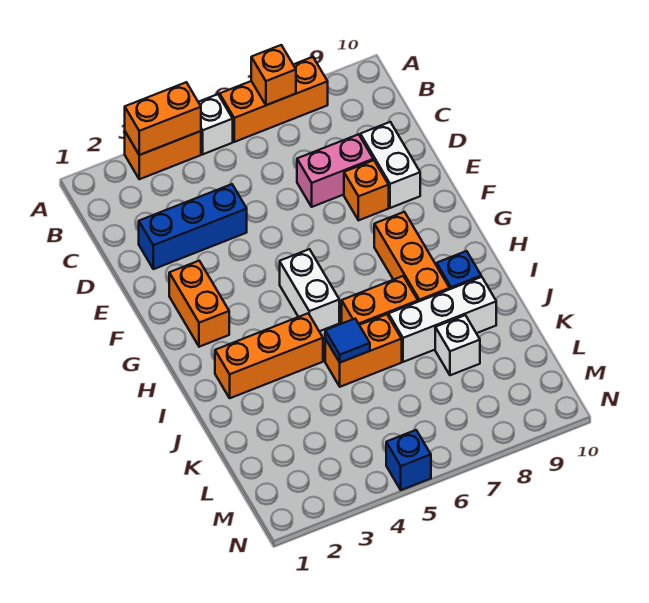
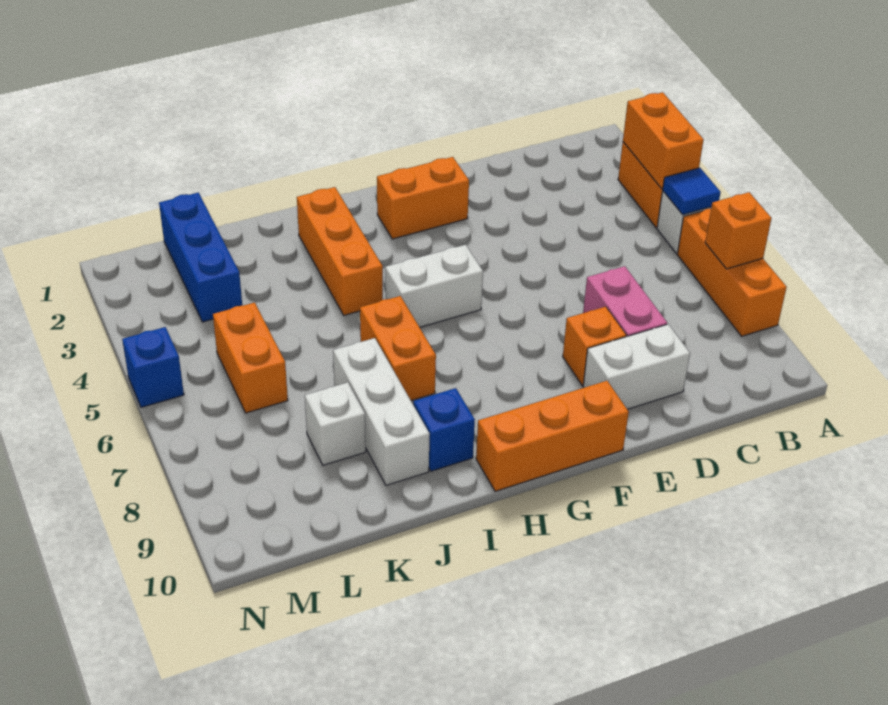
blue 1x3 brick [139,184,247,269] -> blue 1x3 brick moved to [159,193,242,322]
orange 1x3 brick [374,212,450,302] -> orange 1x3 brick moved to [476,381,629,491]
orange 1x2 brick [325,314,402,387] -> orange 1x2 brick moved to [213,303,288,413]
blue 1x1 tile [325,319,370,363] -> blue 1x1 tile moved to [663,168,721,215]

